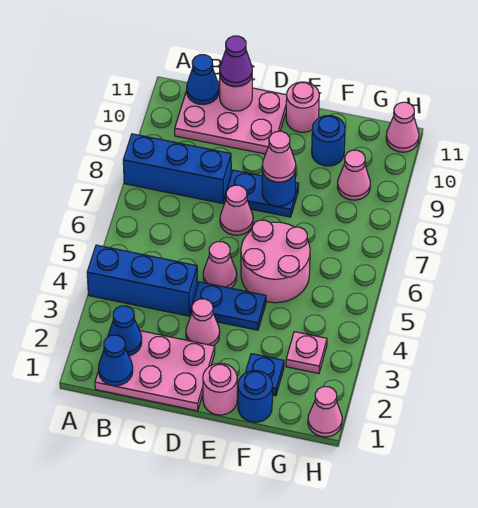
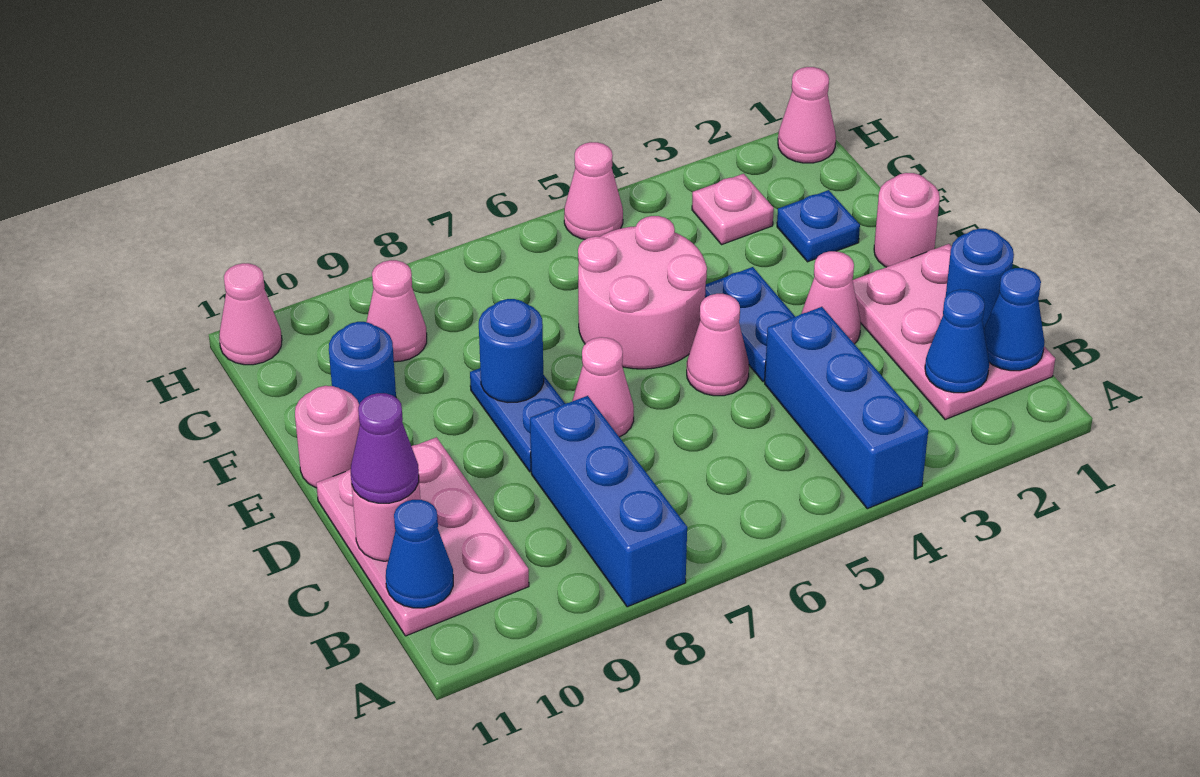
pink 1x1 cone [262,131,296,182] -> pink 1x1 cone moved to [564,142,623,239]
blue 1x1 round brick [238,371,272,422] -> blue 1x1 round brick moved to [946,229,1014,328]

